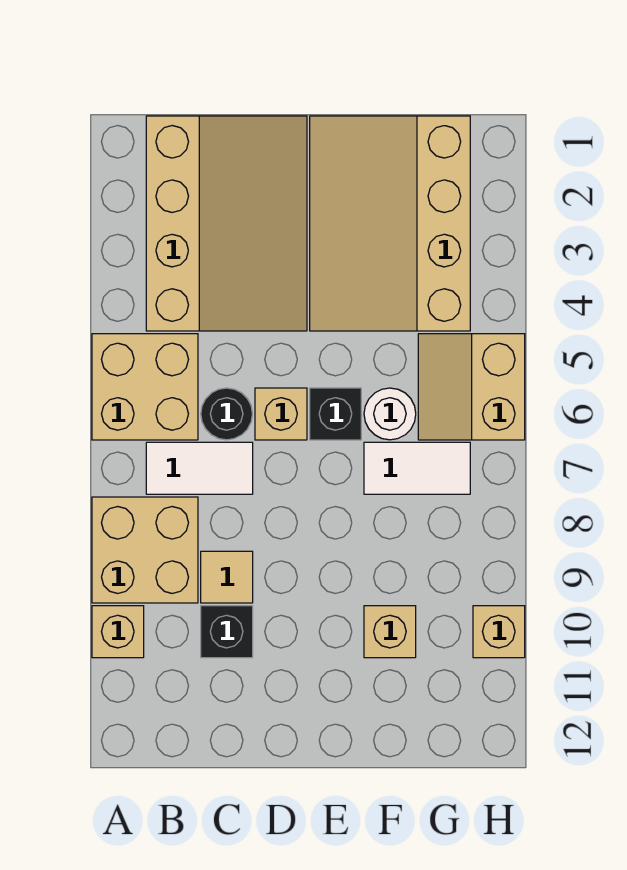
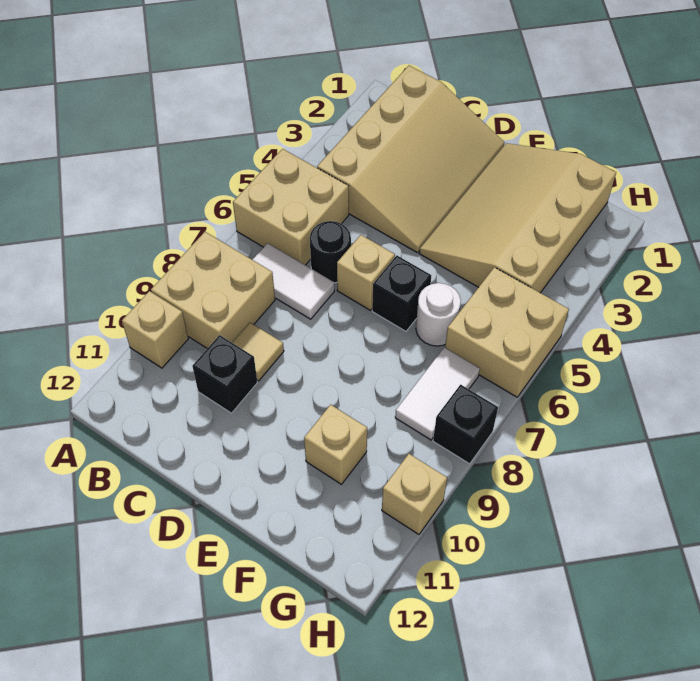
white 1x2 tile [364,442,470,494] -> white 1x2 tile turned to [395,347,480,440]
tan 2x2 slope [418,334,525,440] -> tan 2x2 brick [445,267,569,397]
none -> black 1x1 brick [433,385,498,464]

